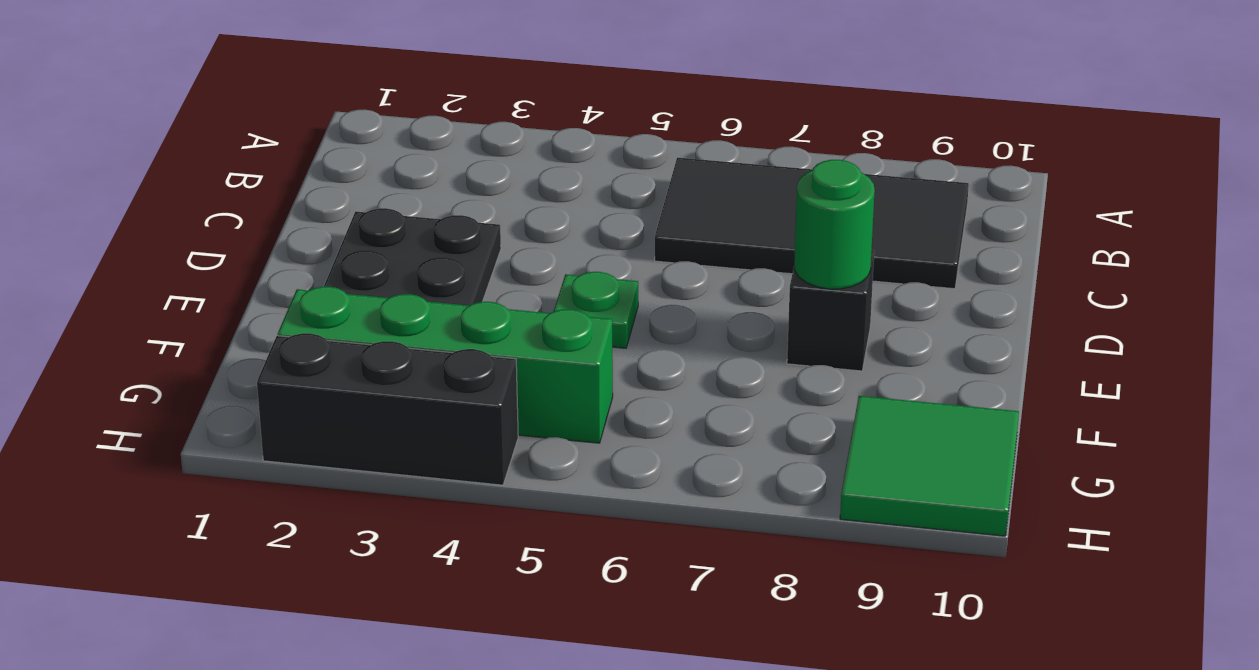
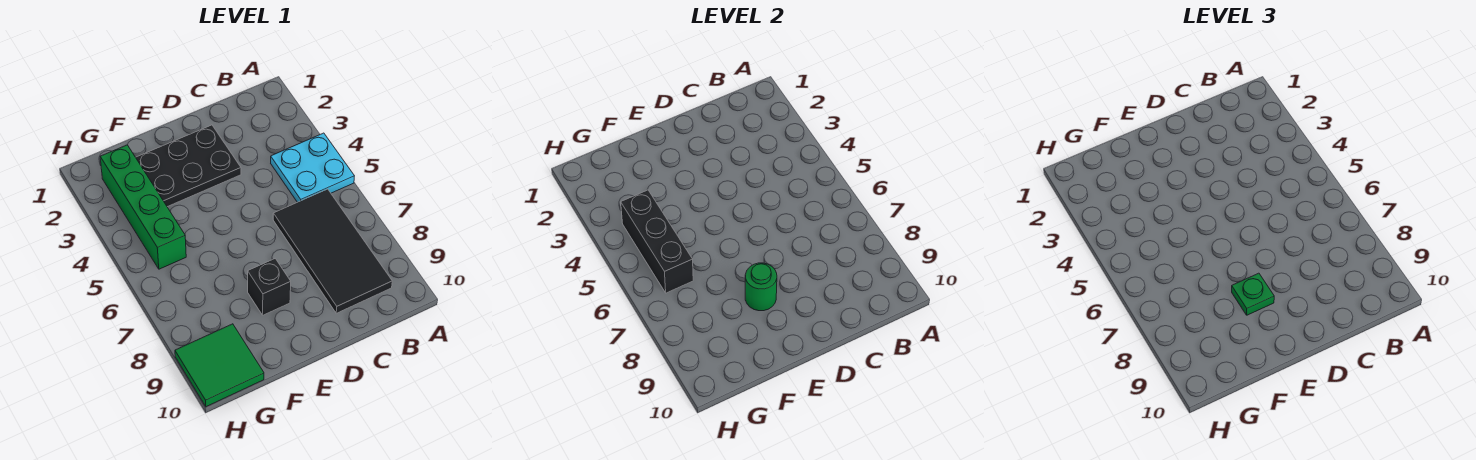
none -> cyan 2x2 plate [271,133,354,202]
green 1x1 plate [554,272,638,348] -> green 1x1 plate moved to [1232,273,1274,315]
black 1x3 brick [257,333,518,485] -> black 1x3 brick moved to [621,190,693,293]

